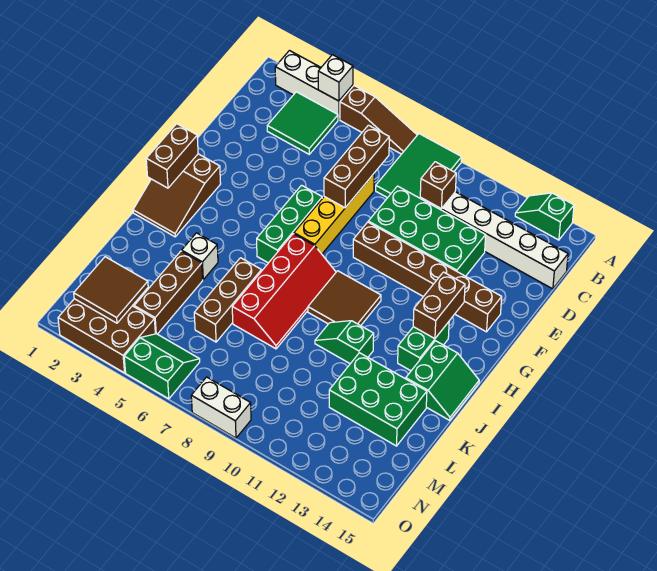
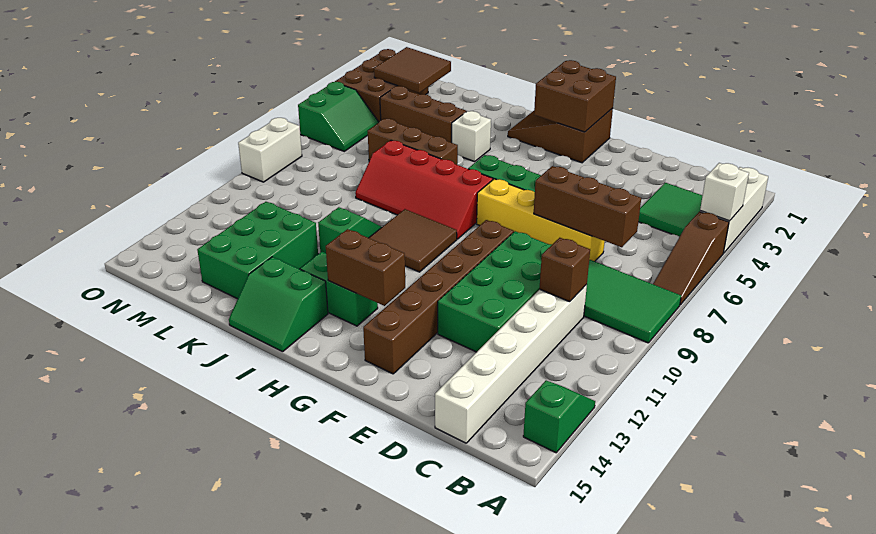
brown 1x2 brick [146,124,198,188] -> brown 2x2 brick [534,60,616,132]

